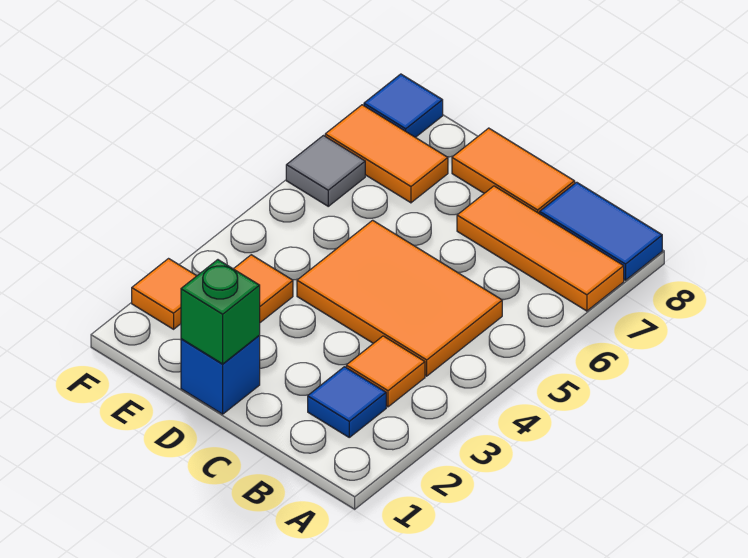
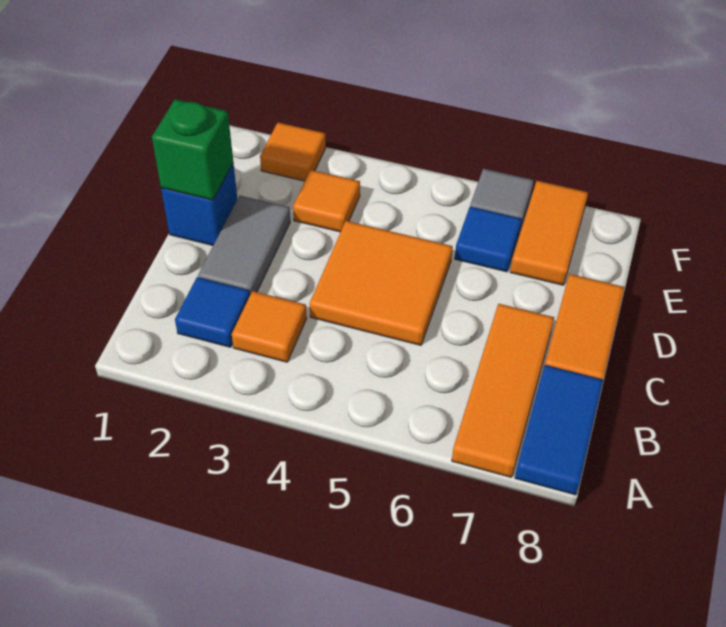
orange 2x3 tile [297,220,502,376] -> orange 2x2 tile [310,221,453,345]
none -> grey 1x2 tile [198,196,290,295]
blue 1x1 tile [364,74,443,137] -> blue 1x1 tile moved to [455,207,522,272]

